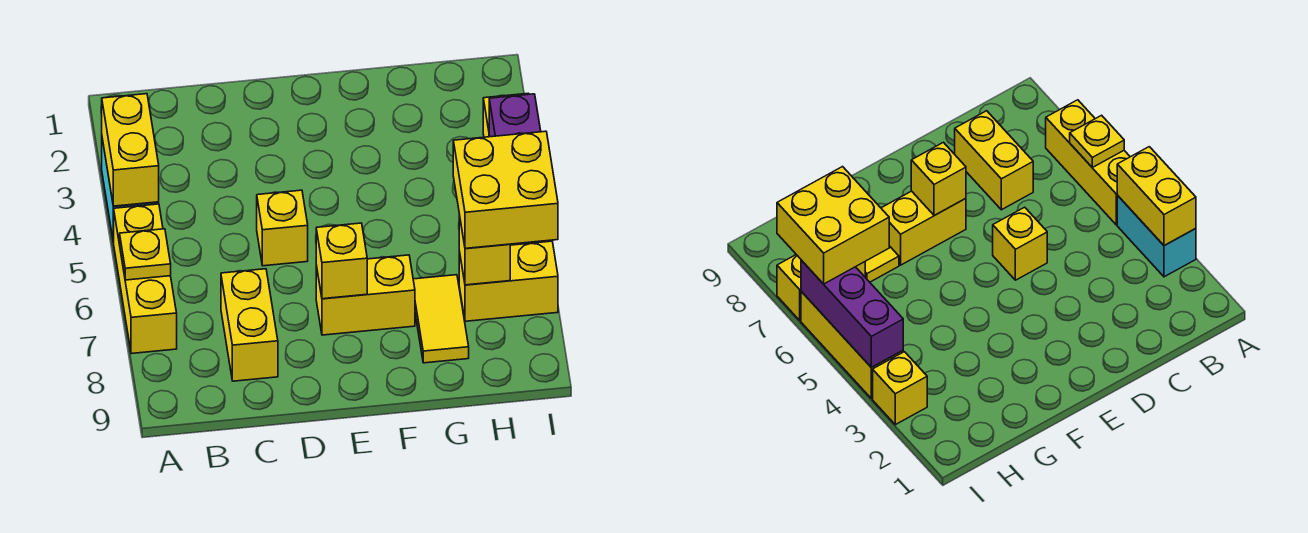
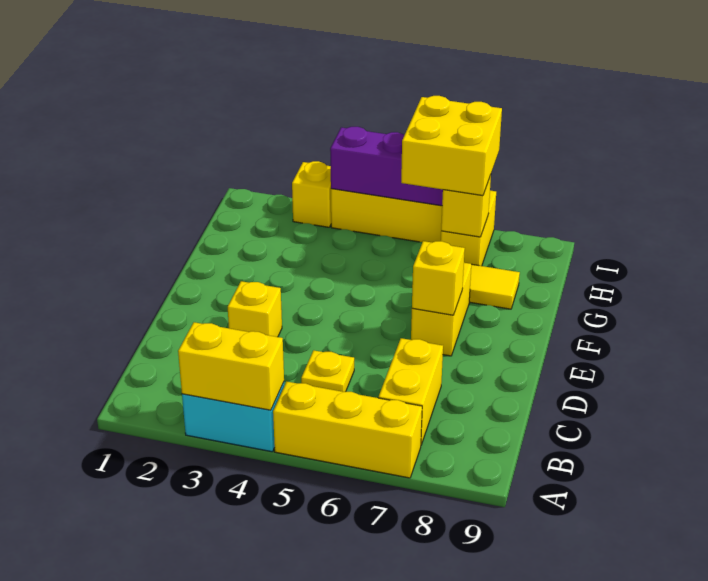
yellow 1x1 plate [120,229,171,280] -> yellow 1x1 plate moved to [301,350,354,392]
yellow 1x2 brick [221,269,278,381] -> yellow 1x2 brick turned to [378,338,443,445]
yellow 1x1 brick [257,190,308,266] -> yellow 1x1 brick moved to [228,281,282,337]

